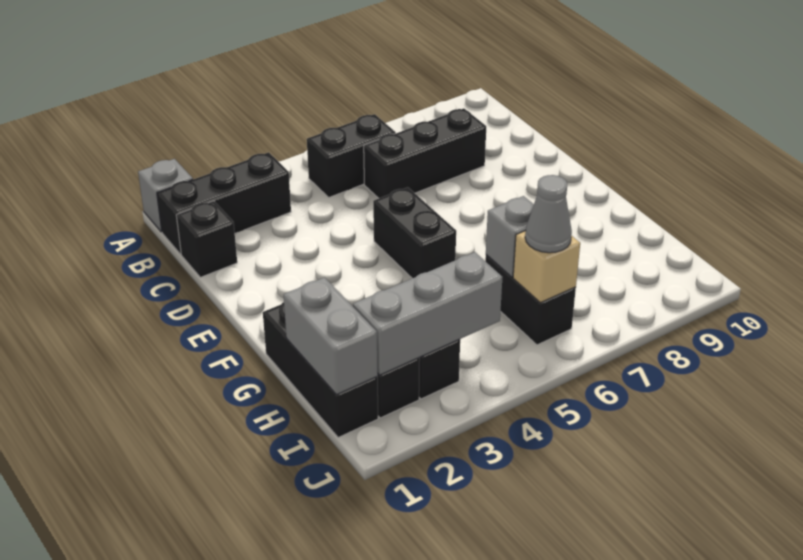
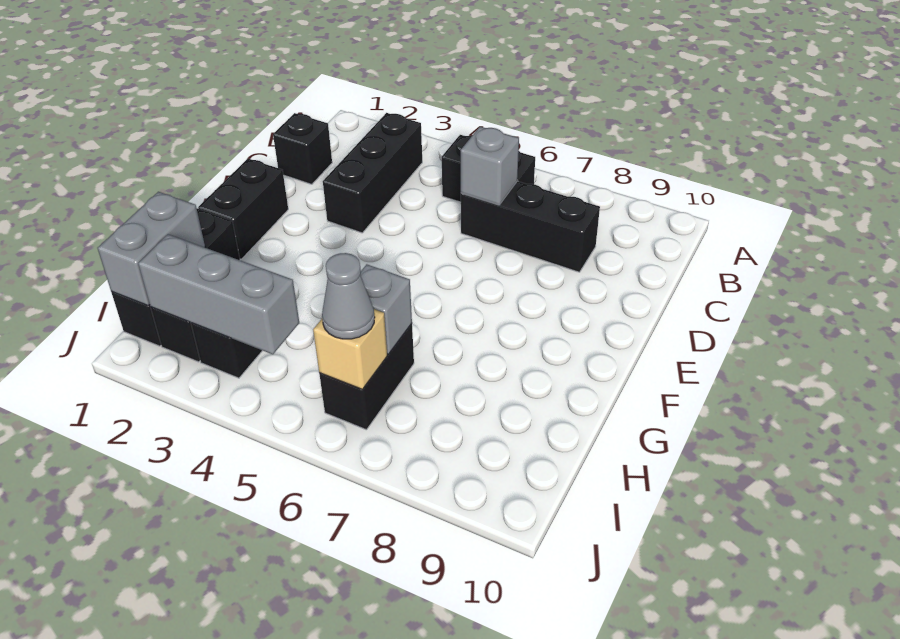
grey 1x1 brick [138,159,193,232] -> grey 1x1 brick moved to [461,127,519,205]
black 1x3 brick [157,152,291,254] -> black 1x3 brick turned to [323,113,422,233]
black 1x2 brick [373,187,456,278] -> black 1x2 brick moved to [198,159,288,259]

